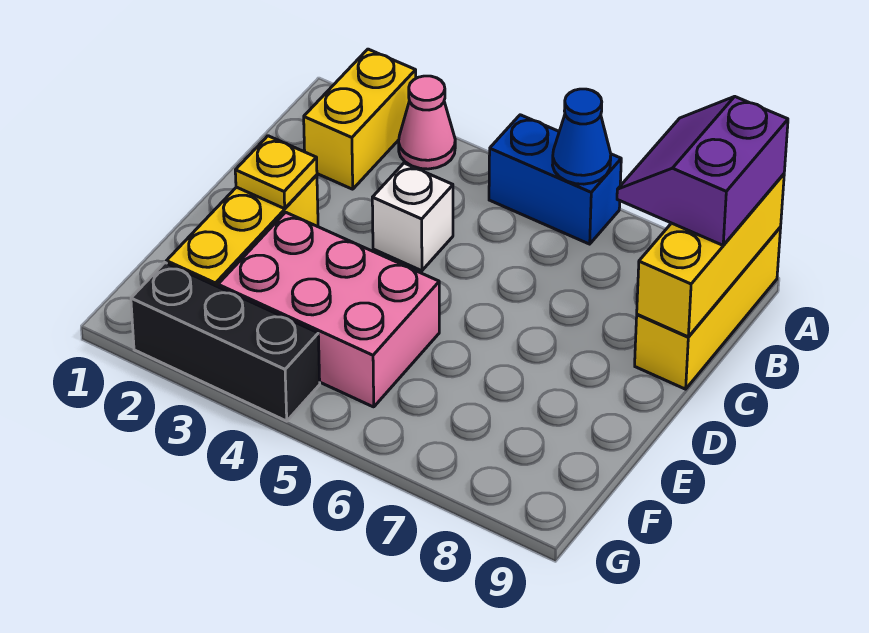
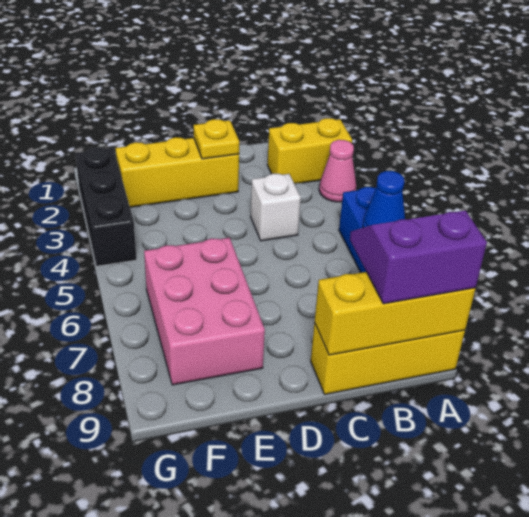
pink 2x3 brick [218,212,439,407] -> pink 2x3 brick moved to [144,238,265,385]

